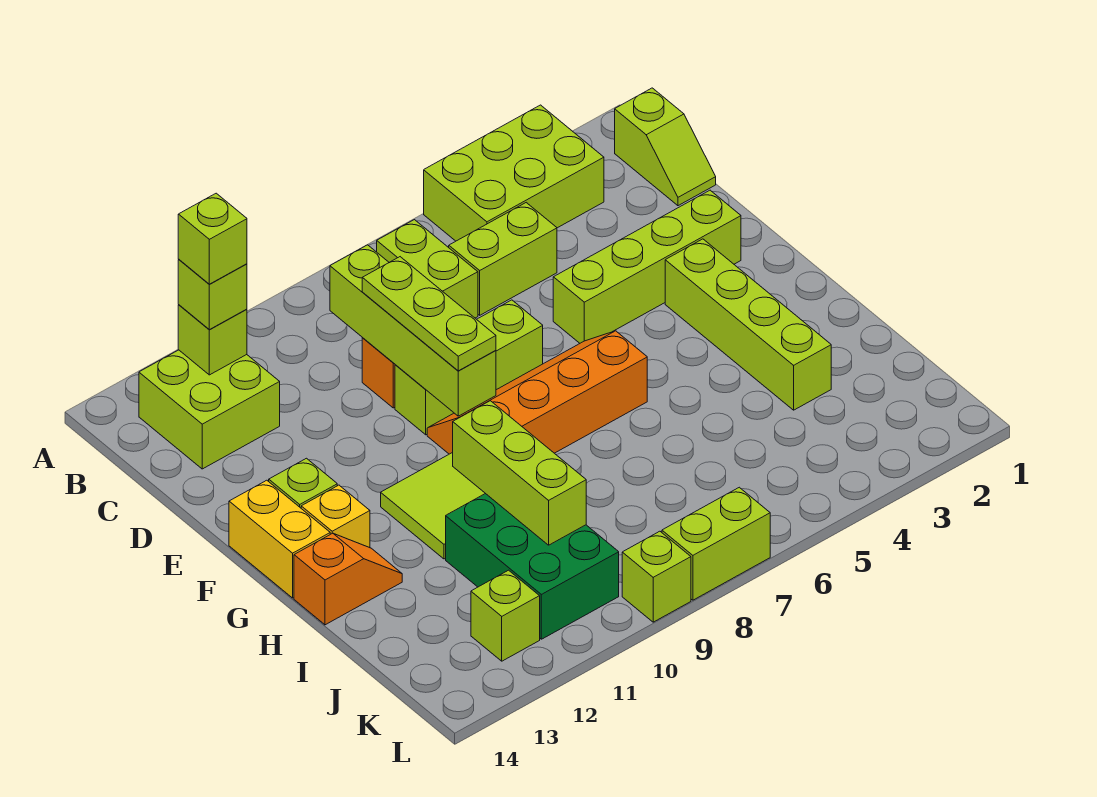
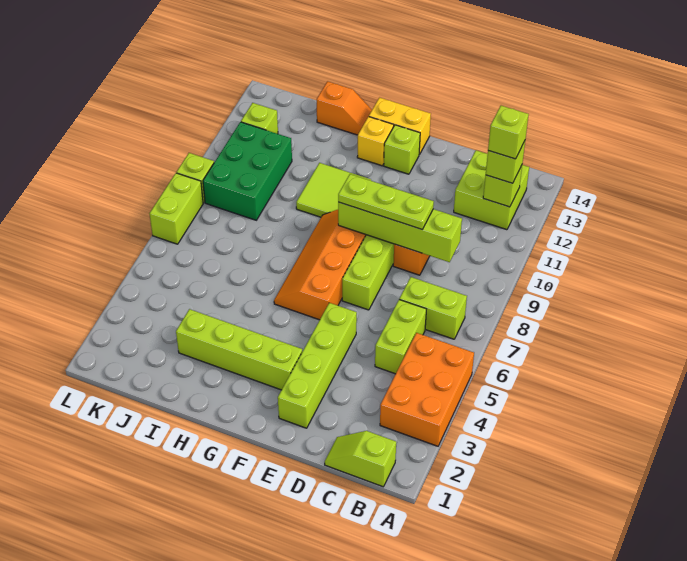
lime 2x3 brick [424,105,604,241] -> orange 2x3 brick [380,333,474,446]
orange 2x4 slope [427,331,647,454] -> orange 2x4 slope turned to [274,210,366,320]
lime 1x3 brick [453,401,586,545] -> none
orange 1x2 slope [294,533,402,625] -> orange 1x2 slope turned to [317,81,372,135]
green 2x3 brick [446,493,619,639] -> green 2x3 brick turned to [203,122,292,220]

